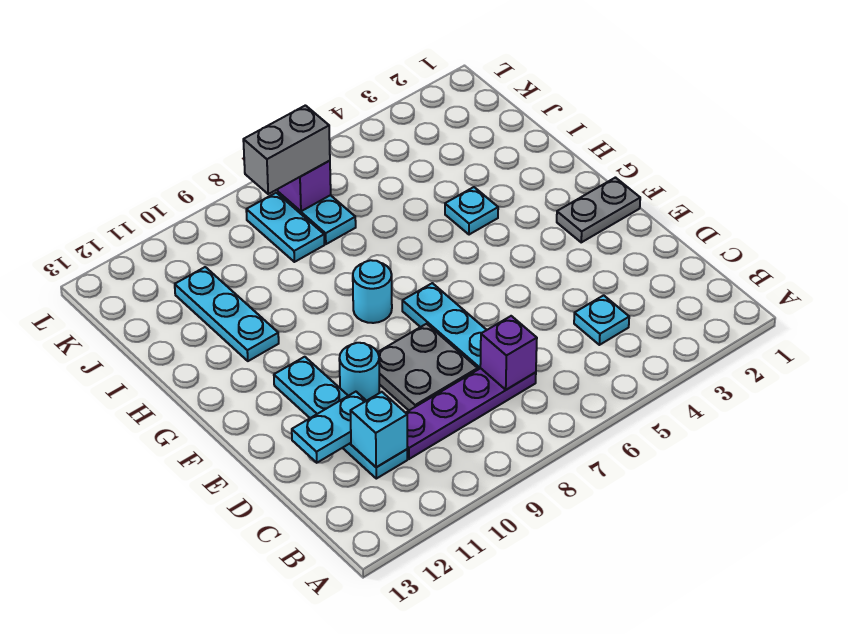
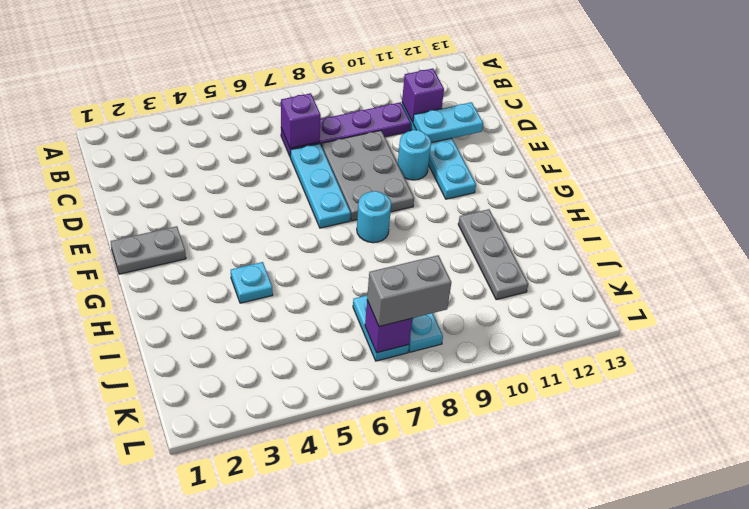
cyan 1x1 plate [574,295,629,345] -> none
cyan 1x1 brick [350,392,407,467] -> purple 1x1 brick [402,69,444,122]
grey 2x2 plate [378,324,478,410] -> grey 2x3 plate [322,130,414,221]
cyan 1x3 plate [175,267,279,361] -> grey 1x3 plate [458,209,528,300]

